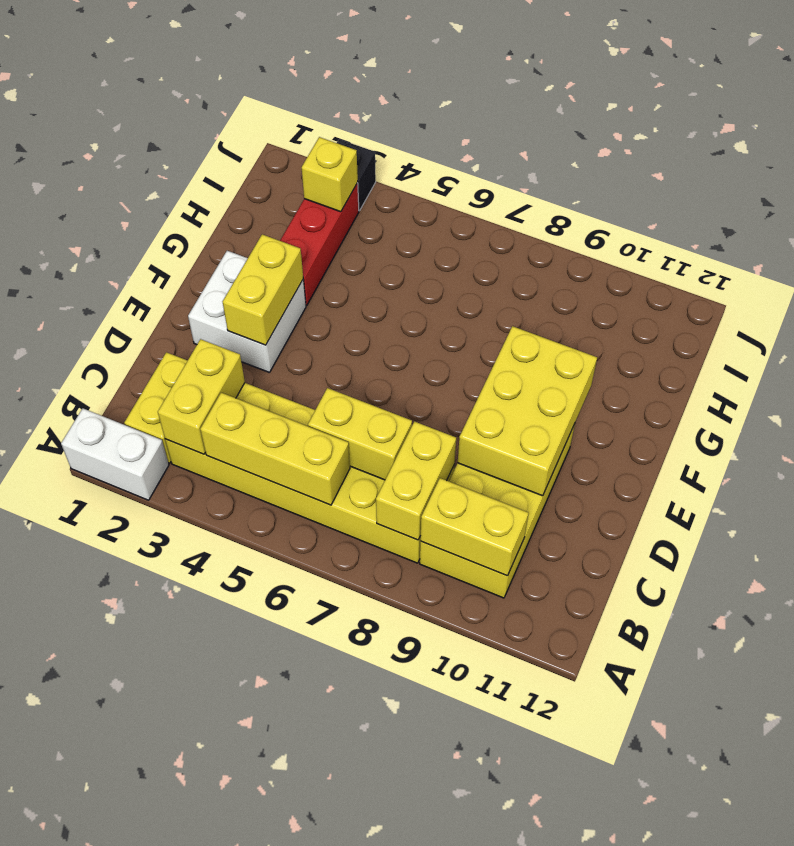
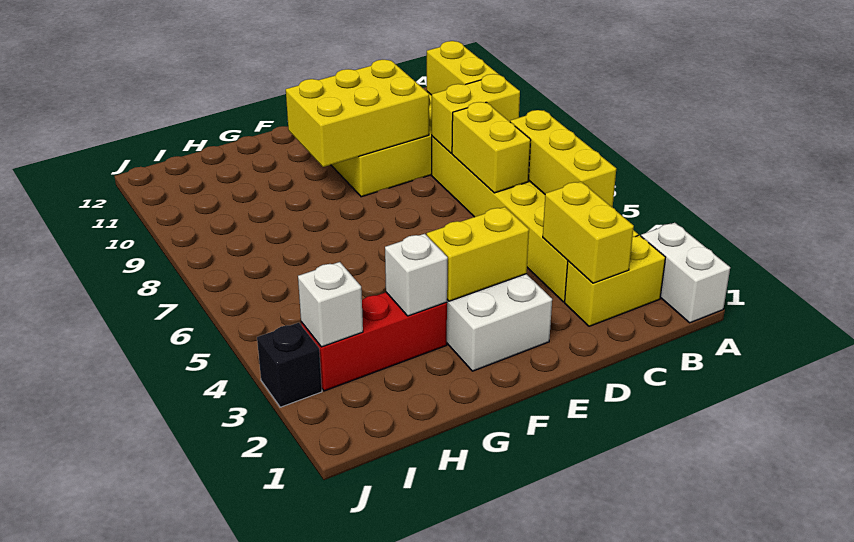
yellow 1x2 brick [158,339,245,454] -> yellow 1x2 brick turned to [543,182,634,283]
none -> white 1x1 brick [385,234,448,316]
yellow 1x1 brick [302,137,358,212] -> white 1x1 brick [298,262,363,347]

